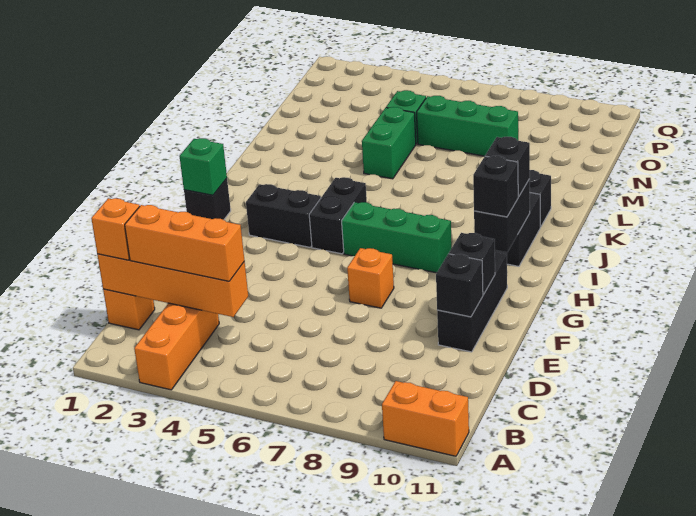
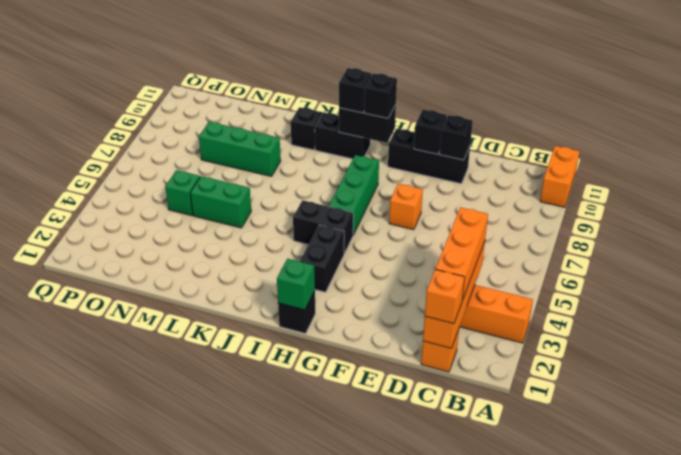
green 1x3 brick [416,96,518,156] -> green 1x3 brick turned to [199,122,281,176]

